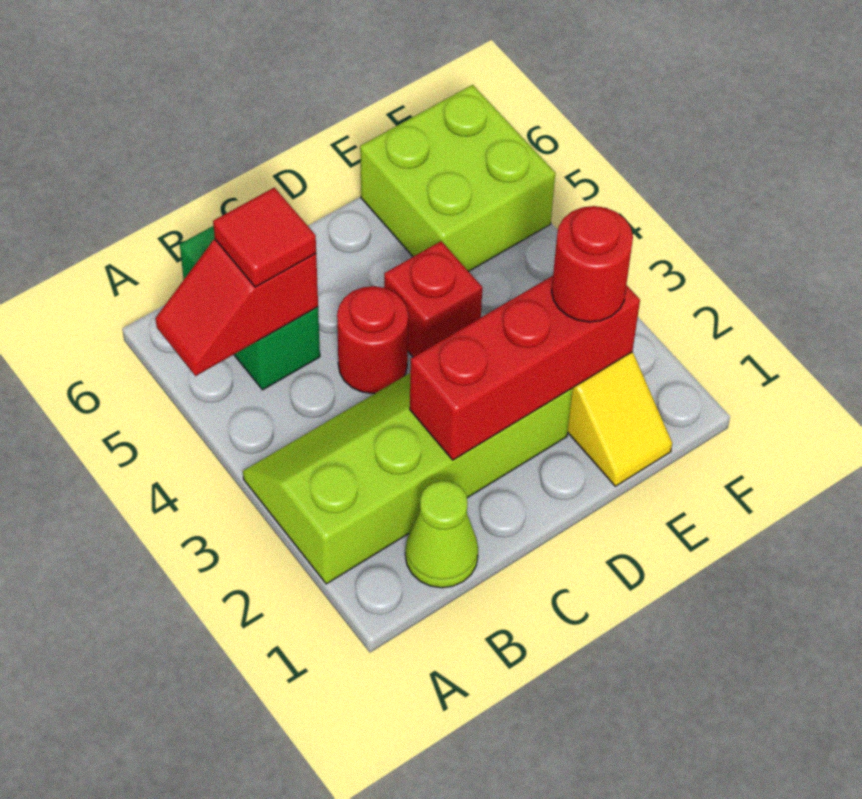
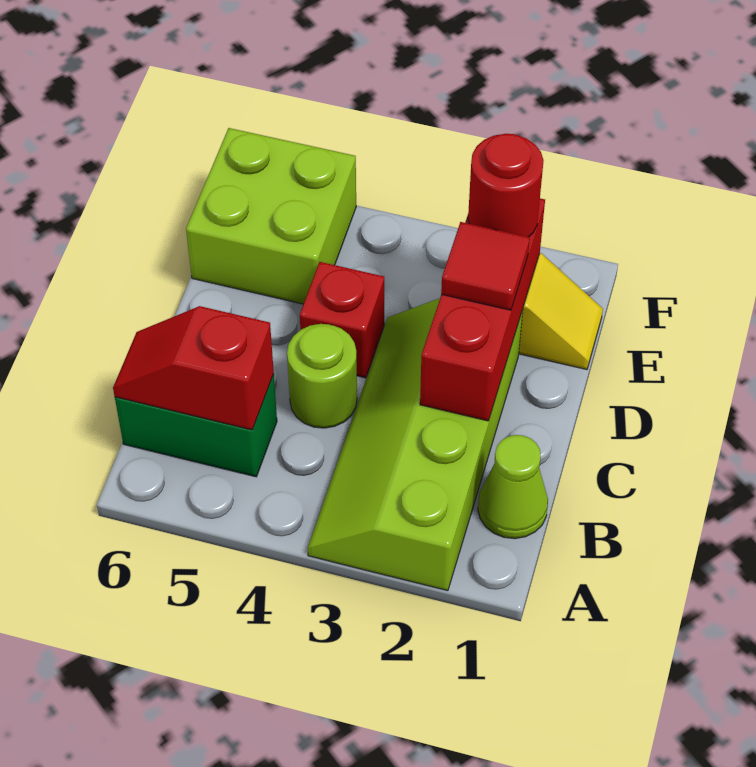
red 1x2 slope [155,240,318,376] -> red 1x2 slope turned to [113,306,274,430]
red 1x1 tile [213,188,316,287] -> red 1x1 tile moved to [441,222,530,310]
red 1x1 round brick [337,286,408,393] -> lime 1x1 round brick [287,324,357,428]

